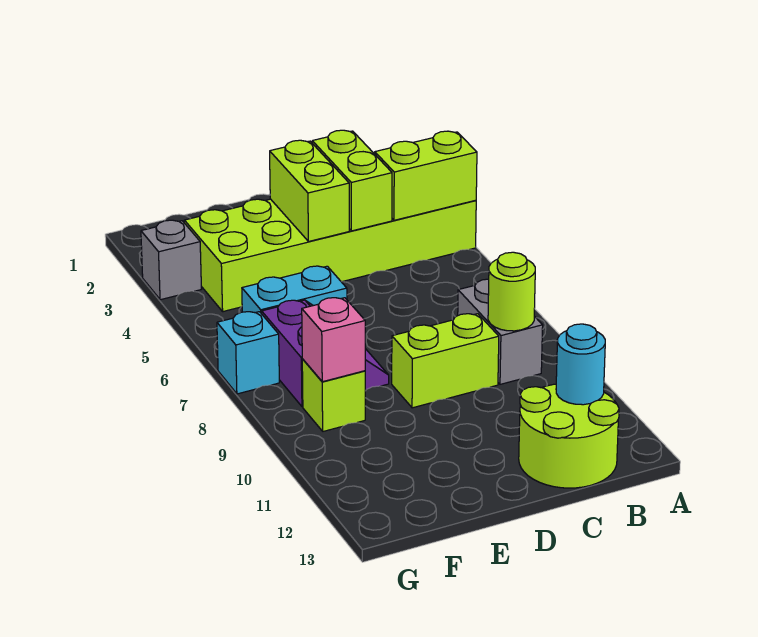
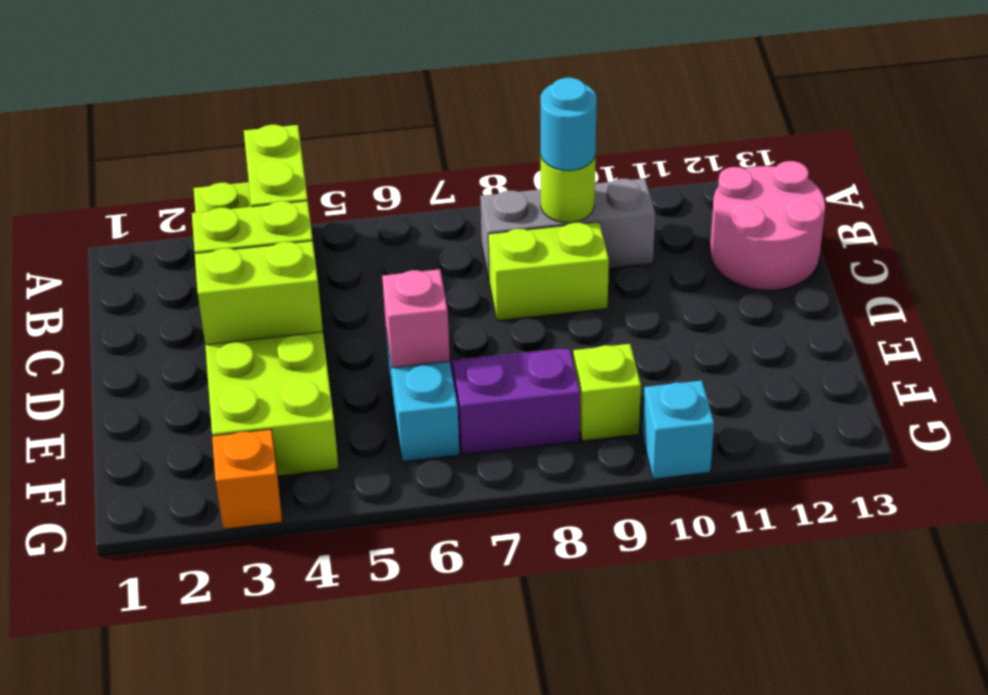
grey 1x2 brick [458,279,543,384] -> grey 1x3 brick [480,178,655,279]
lime 2x2 round brick [519,384,619,488] -> pink 2x2 round brick [710,161,825,290]
cyan 1x1 round brick [556,324,605,405] -> cyan 1x1 round brick moved to [541,78,597,171]
lime 1x2 brick [392,314,499,408] -> lime 1x2 brick turned to [488,222,609,321]
pink 1x1 brick [302,298,365,382] -> pink 1x1 brick moved to [382,269,450,368]
grey 1x1 brick [141,220,201,300] -> orange 1x1 brick [212,429,282,529]
cyan 1x1 brick [217,312,279,394] -> cyan 1x1 brick moved to [642,380,714,479]

